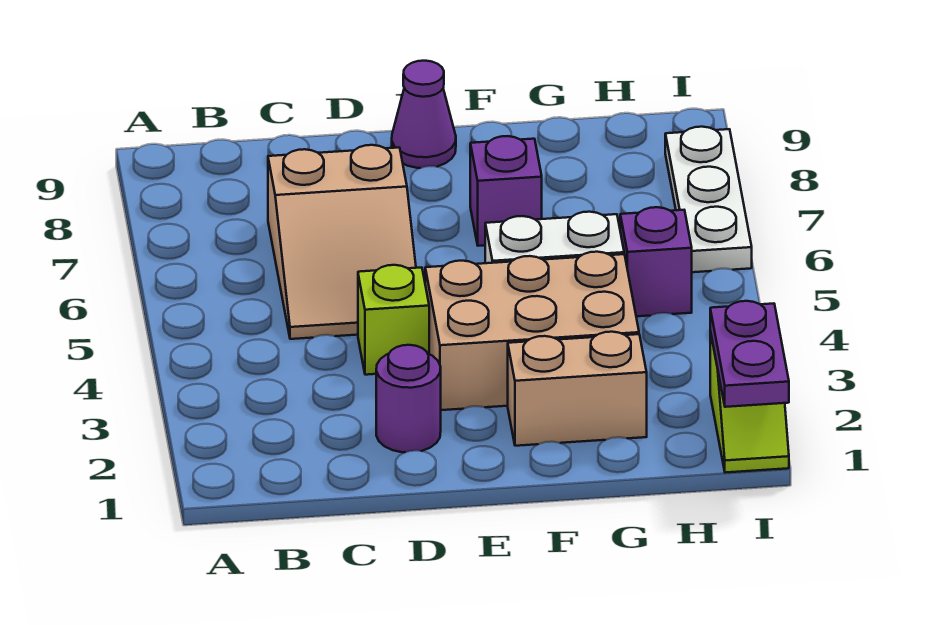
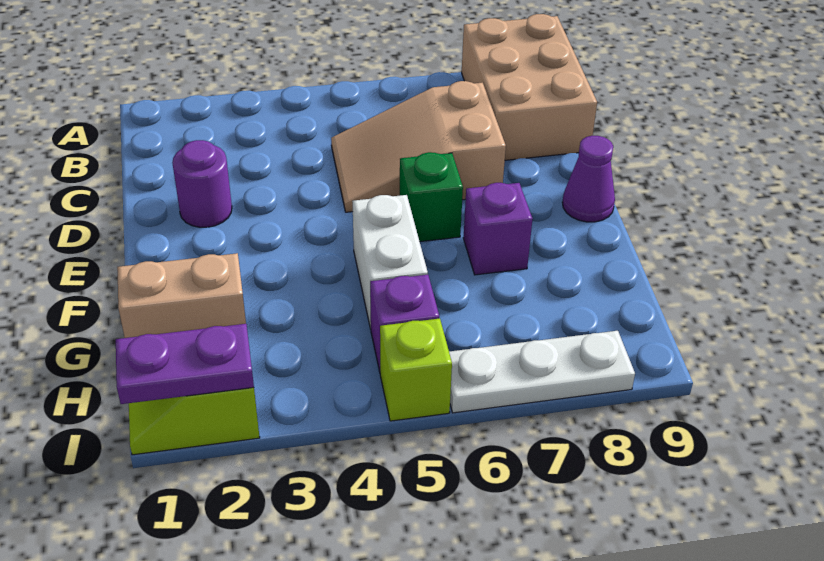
lime 1x1 brick [358,265,429,375] -> lime 1x1 brick moved to [380,318,452,421]
tan 2x3 brick [425,252,639,410] -> tan 2x3 brick moved to [462,14,597,160]
none -> green 1x1 brick [400,152,463,242]
tan 1x2 brick [508,332,647,446] -> tan 1x2 brick turned to [117,253,246,338]

